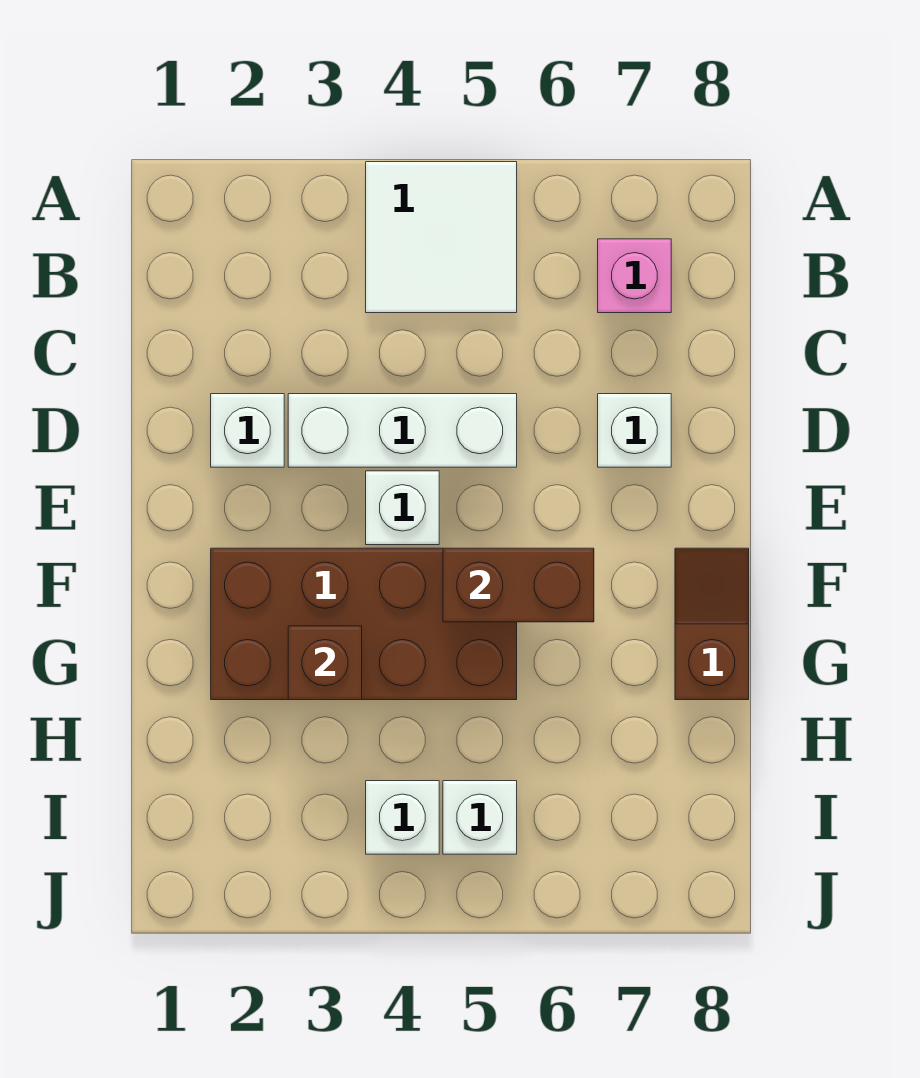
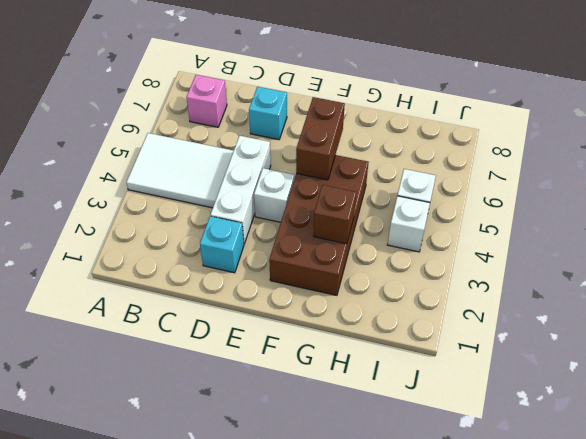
white 2x2 tile [366,162,517,313] -> white 2x3 tile [126,133,234,208]
white 1x1 brick [211,394,284,467] -> cyan 1x1 brick [200,216,244,273]
white 1x1 brick [598,394,671,467] -> cyan 1x1 brick [249,87,287,140]
brown 1x2 slope [675,548,749,700] -> none

